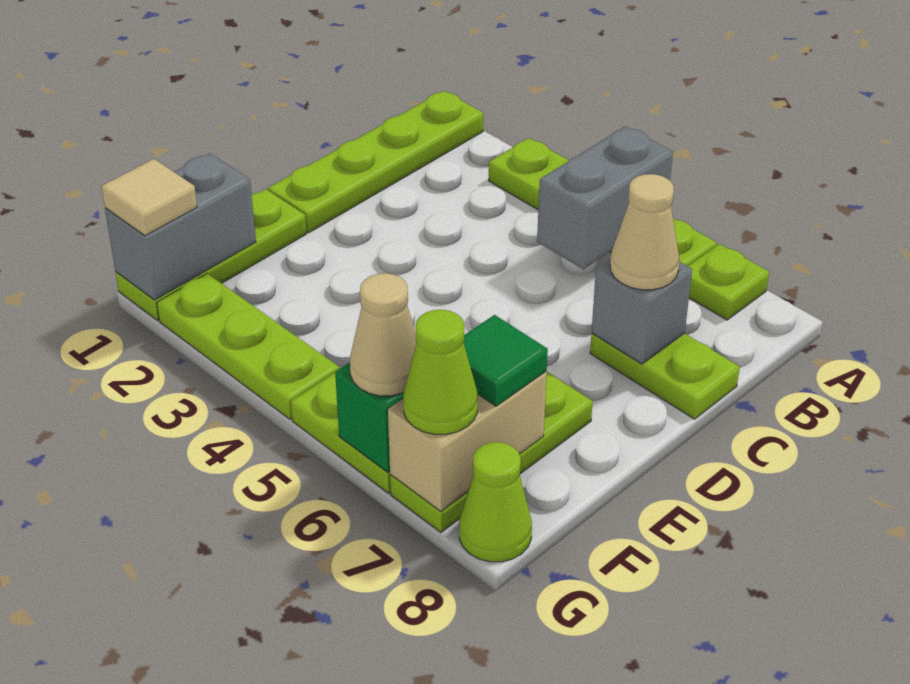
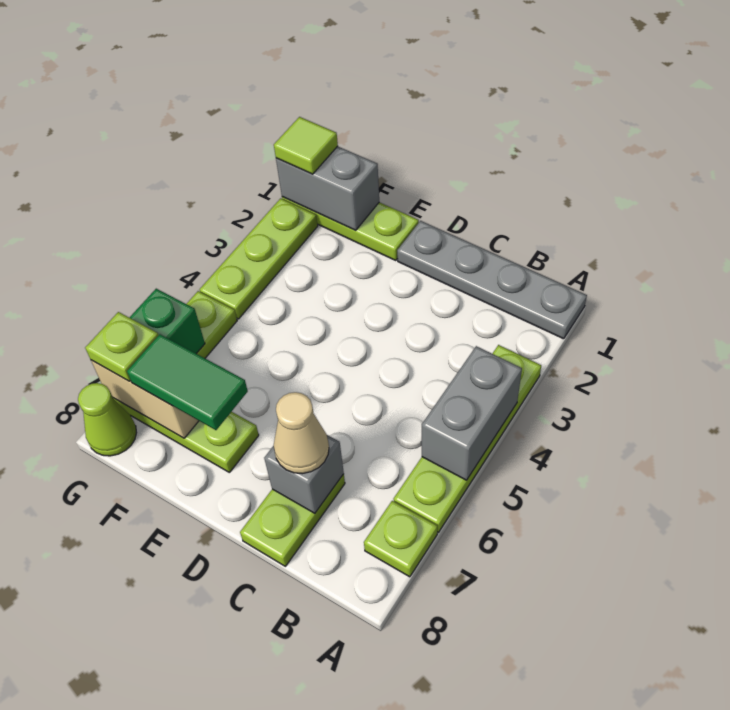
lime 1x4 plate [268,91,483,233] -> grey 1x4 plate [397,221,587,339]
grey 1x2 brick [537,126,673,269] -> grey 1x2 brick turned to [422,346,522,480]
green 1x1 tile [464,315,548,406] -> green 1x2 tile [127,334,248,430]
tan 1x1 tile [101,159,197,236] -> lime 1x1 tile [274,117,338,174]
tan 1x1 cone [350,273,417,396] -> none
lime 1x1 cone [403,310,478,434] -> lime 1x1 plate [85,312,159,381]

